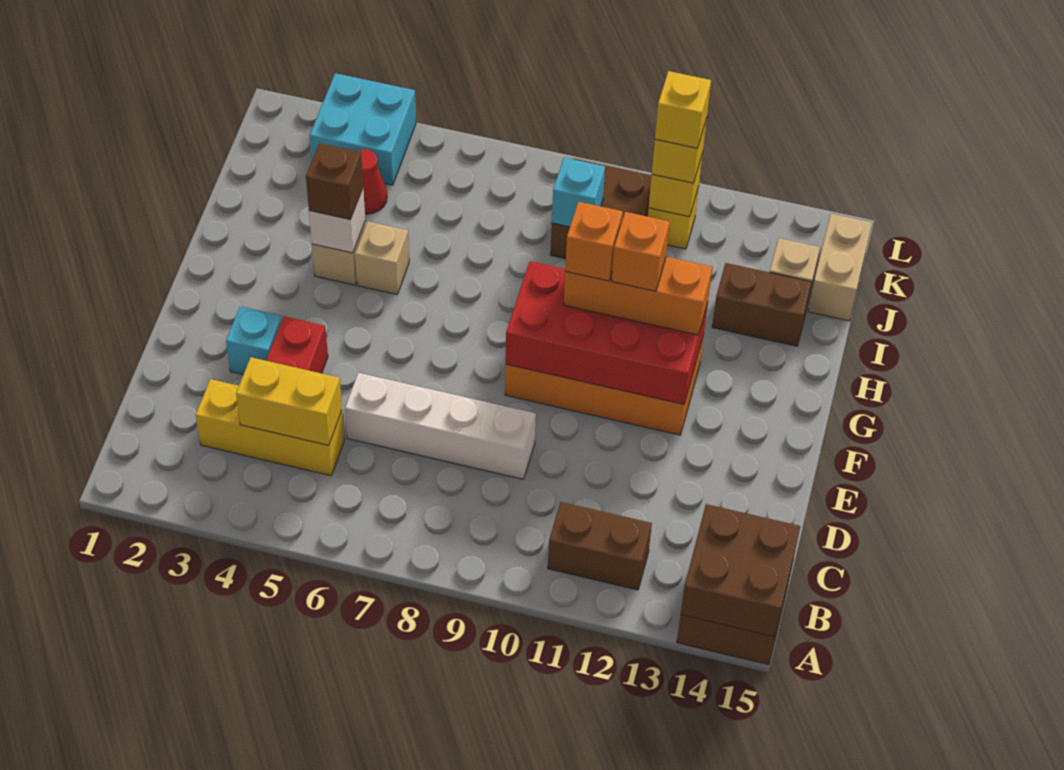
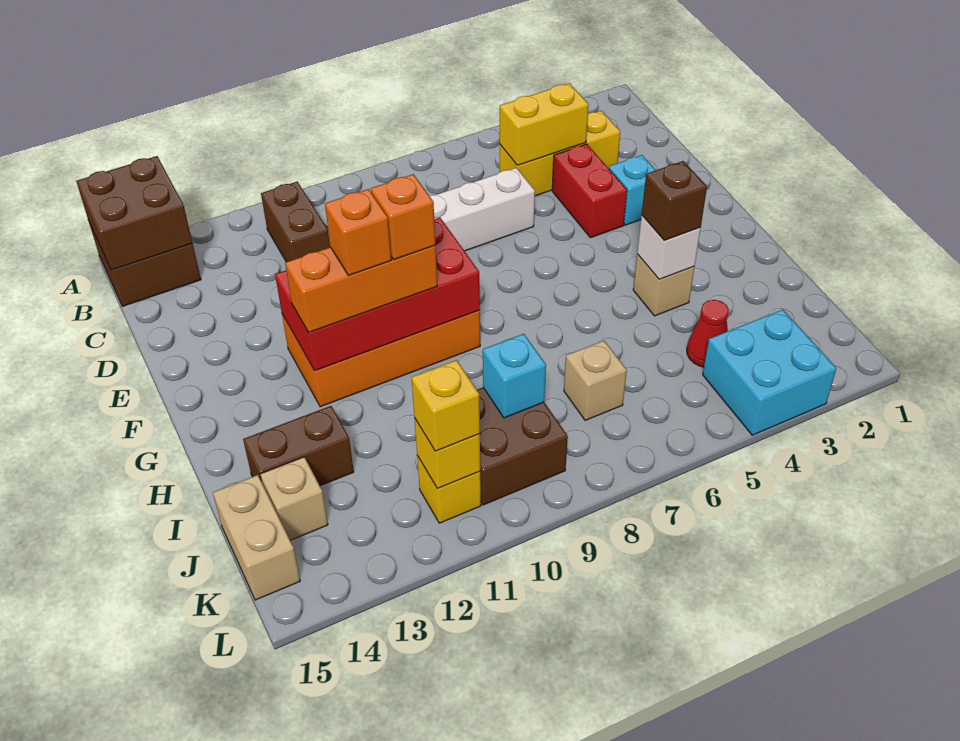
brown 1x2 brick [548,502,652,590] -> brown 1x2 brick turned to [261,182,330,262]
tan 1x1 brick [355,221,409,294] -> tan 1x1 brick moved to [564,341,627,420]
yellow 1x1 brick [655,71,711,148] -> none

